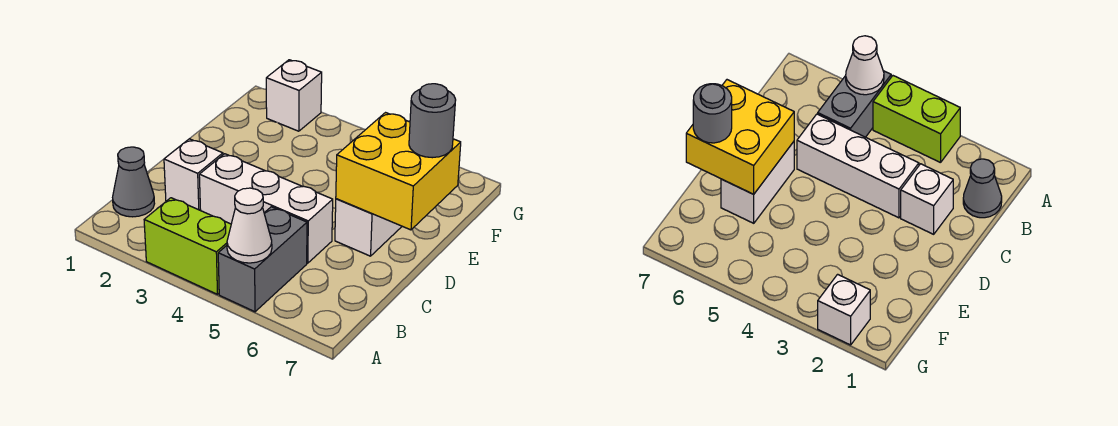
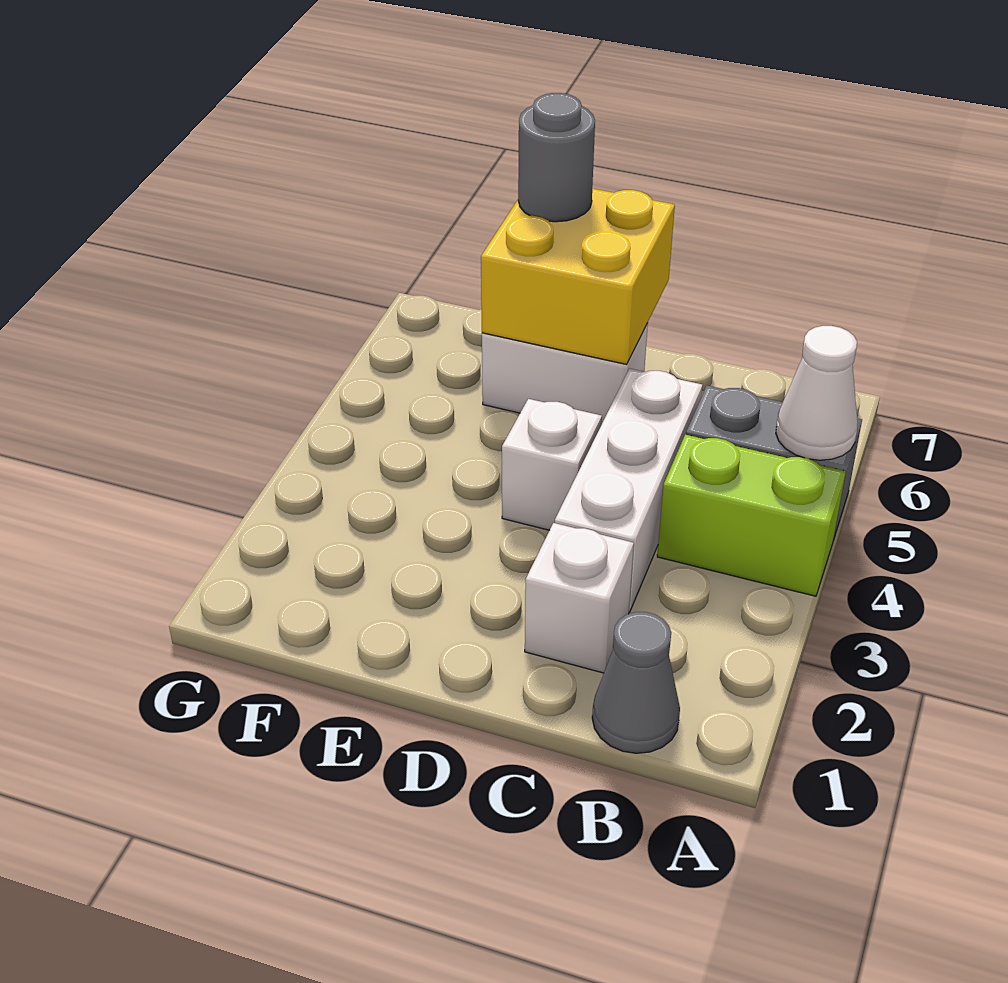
lime 1x2 brick [144,198,231,294] -> lime 1x2 brick turned to [657,435,846,596]
white 1x1 brick [266,60,322,131] -> white 1x1 brick moved to [502,399,602,530]

